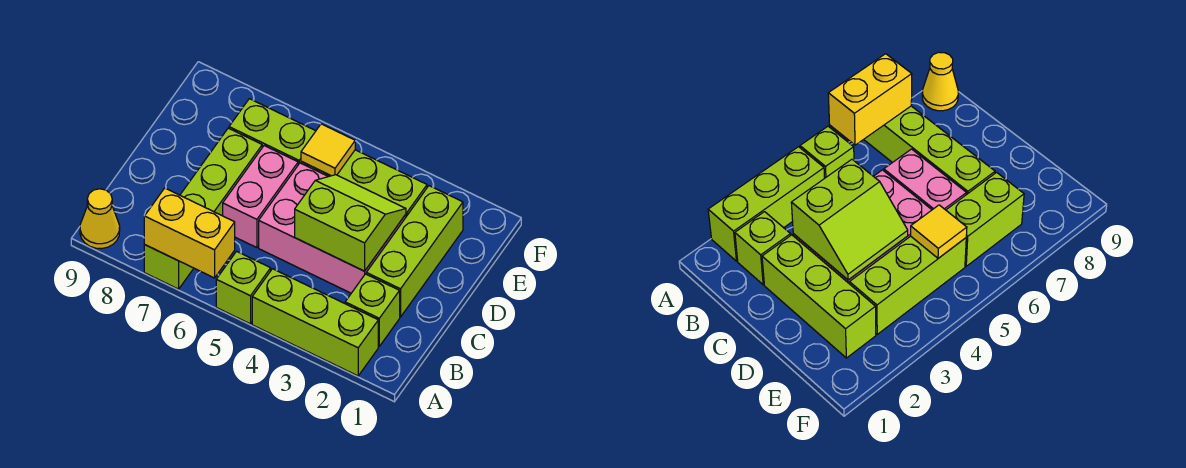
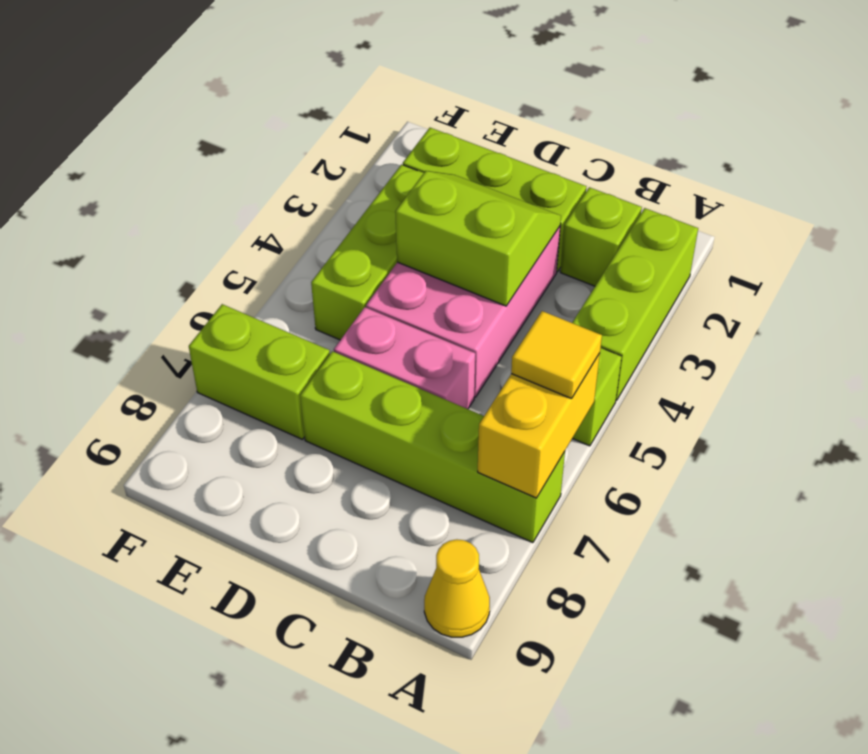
lime 2x2 slope [295,175,406,271] -> lime 2x2 slope turned to [395,171,561,306]
yellow 1x1 tile [301,124,355,176] -> yellow 1x1 tile moved to [511,311,602,399]
lime 1x2 brick [229,99,316,165] -> lime 1x2 brick turned to [189,304,330,439]

